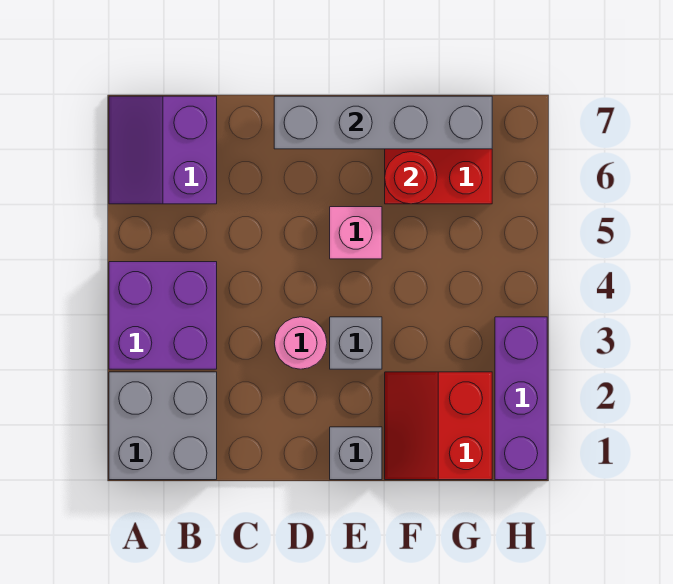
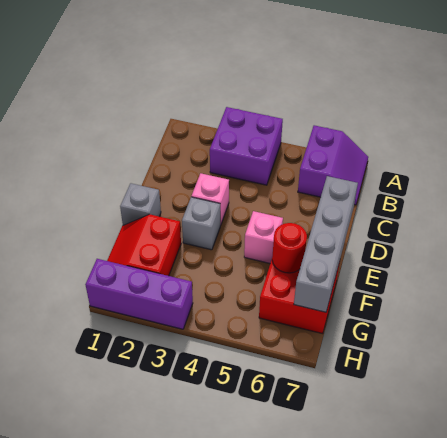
grey 2x2 brick [109,372,217,480] -> none
purple 2x2 slope [109,96,217,204] -> purple 2x2 slope turned to [298,125,368,205]
pink 1x1 round brick [275,317,327,369] -> pink 1x1 brick [192,173,229,225]
red 2x2 slope [385,372,492,480] -> red 2x2 slope turned to [107,214,181,276]

